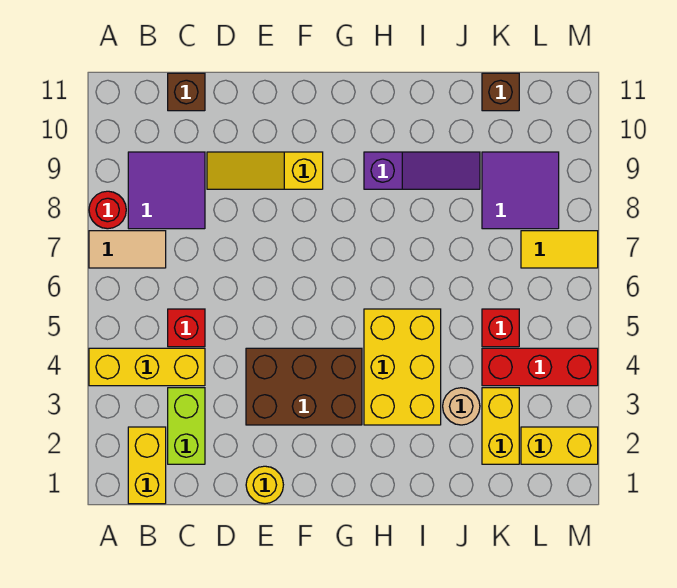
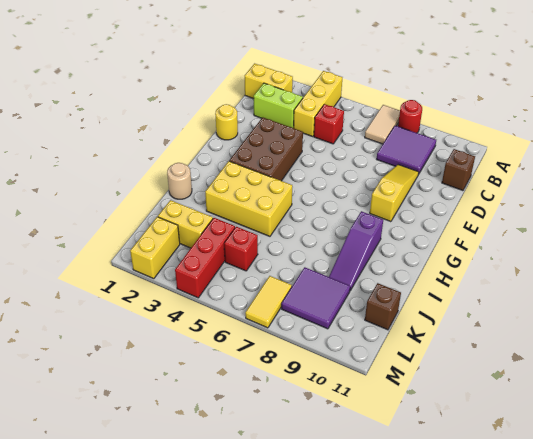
tan 1x1 round brick [443,388,480,425] -> tan 1x1 round brick moved to [167,163,192,199]

